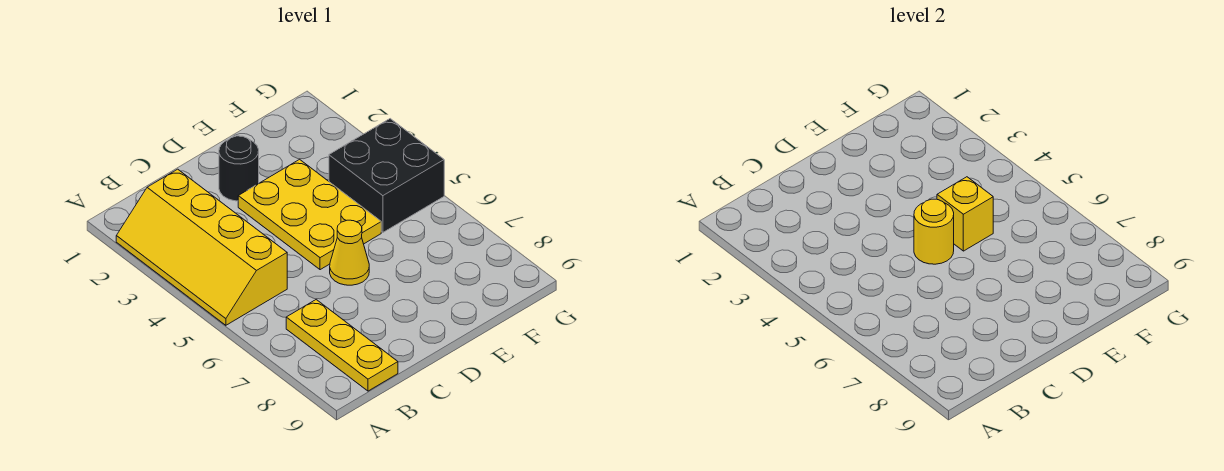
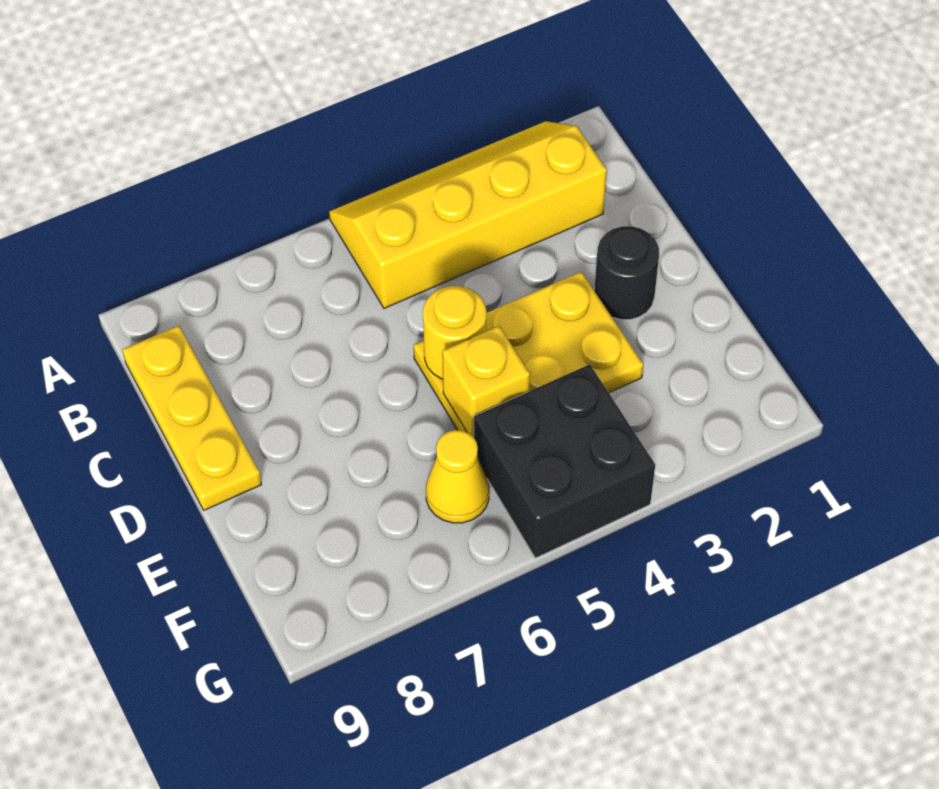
yellow 1x3 plate [286,300,398,391] -> yellow 1x3 plate turned to [122,326,262,510]
yellow 1x1 cone [330,220,369,285] -> yellow 1x1 cone moved to [426,430,489,523]

